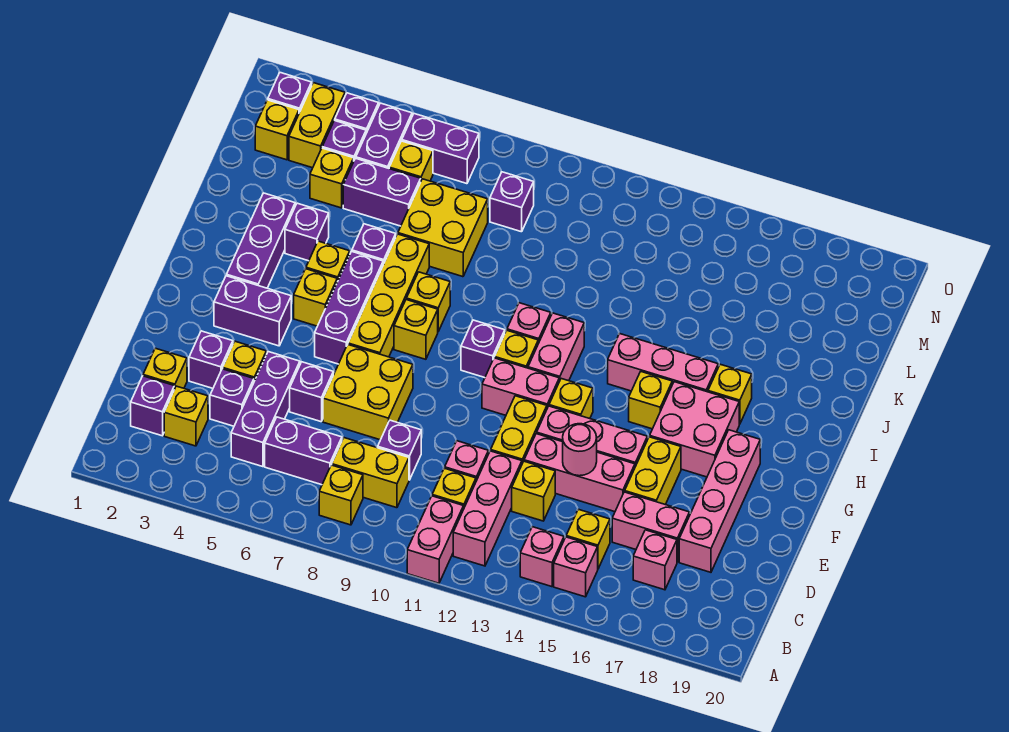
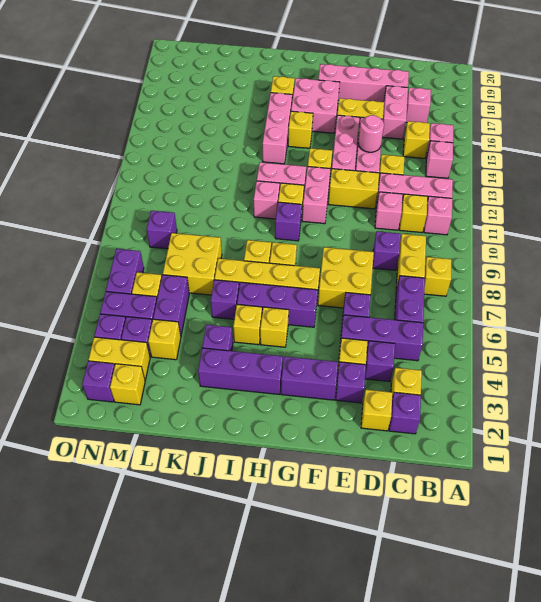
pink 1x2 brick [407,496,464,583] -> pink 1x1 brick [424,196,452,235]
purple 1x2 brick [214,276,291,346] -> purple 1x2 brick turned to [281,356,338,400]

